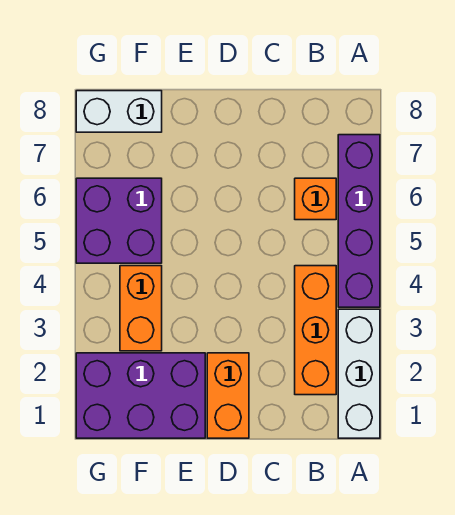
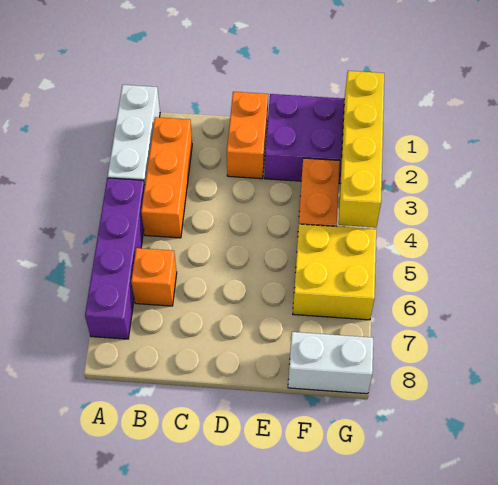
purple 2x2 brick [76,178,162,263] -> yellow 2x2 brick [293,224,376,320]
none -> yellow 1x4 brick [339,71,384,227]

